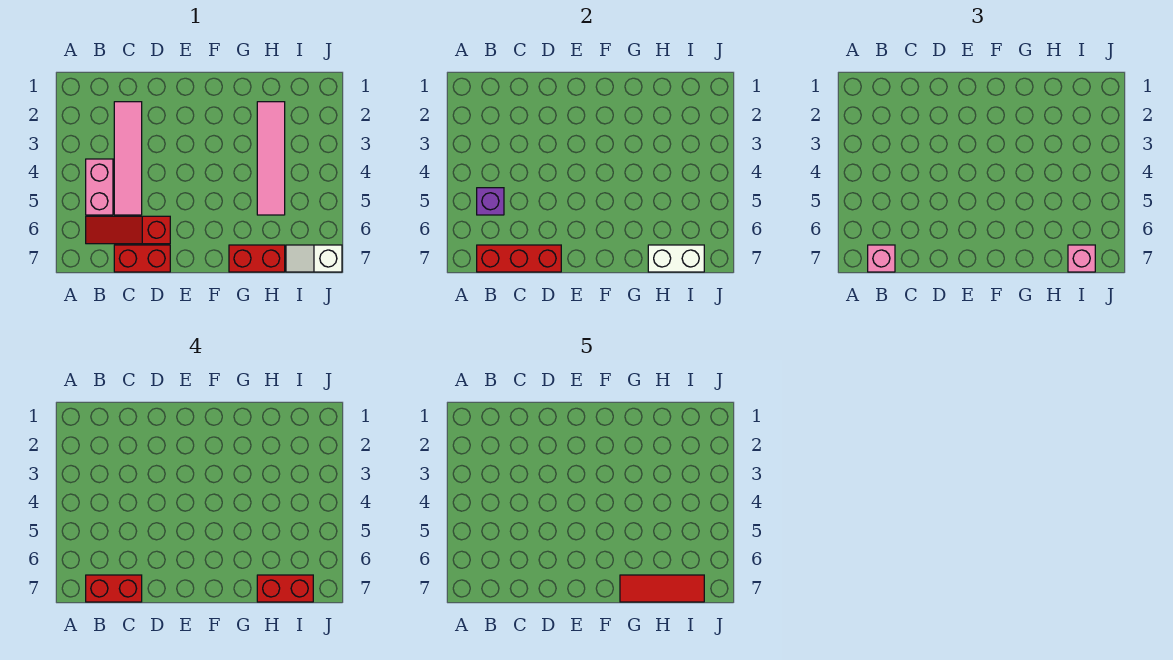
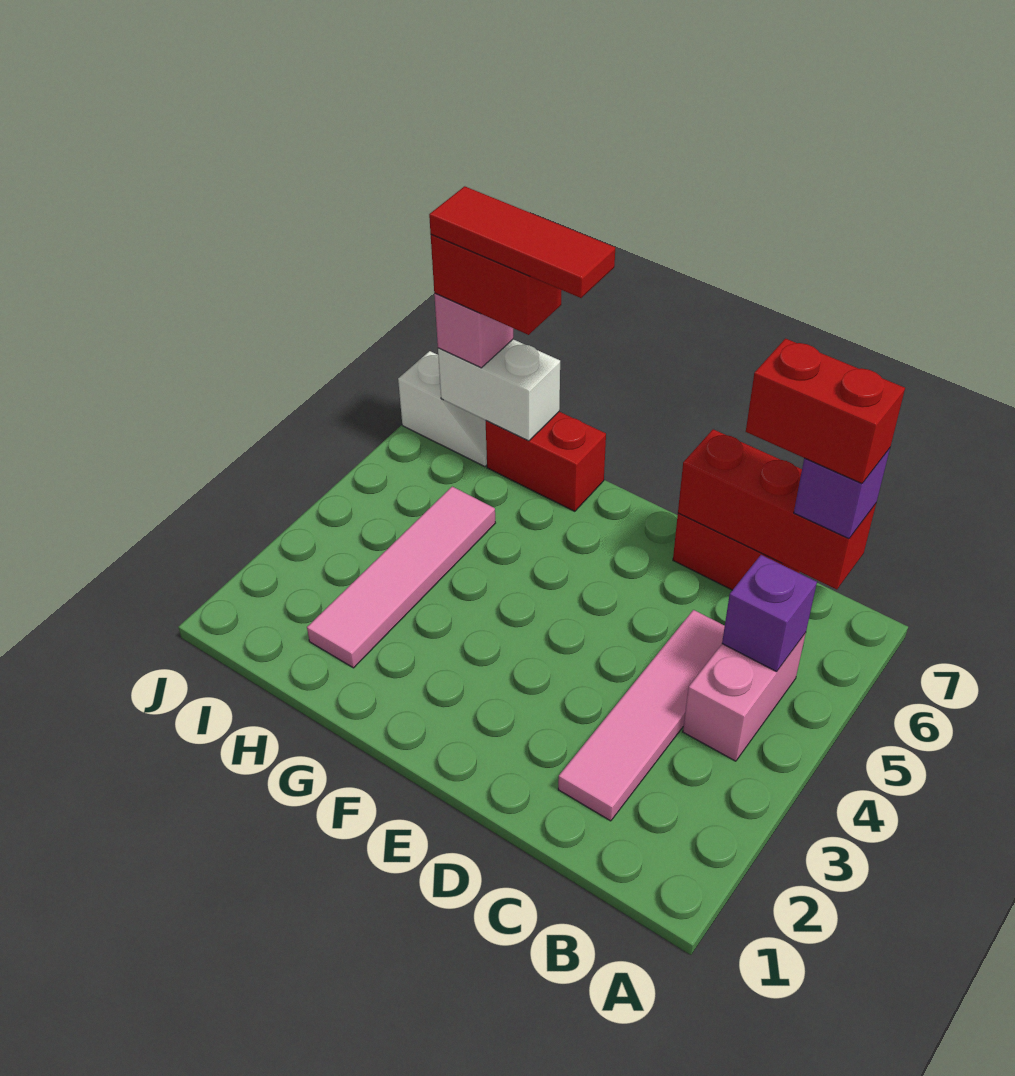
red 1x3 slope [86,216,170,244] -> none
pink 1x1 brick [868,245,895,272] -> purple 1x1 brick [794,448,890,539]

